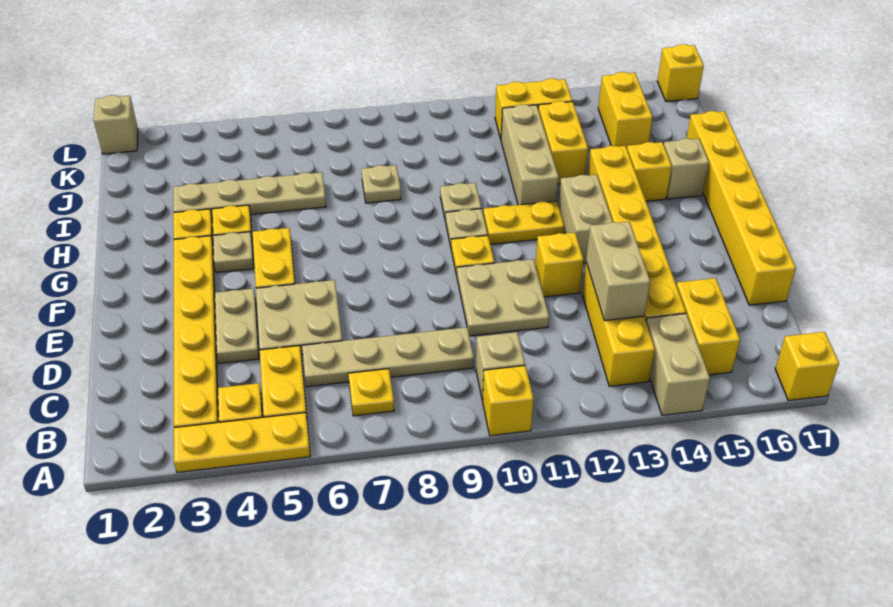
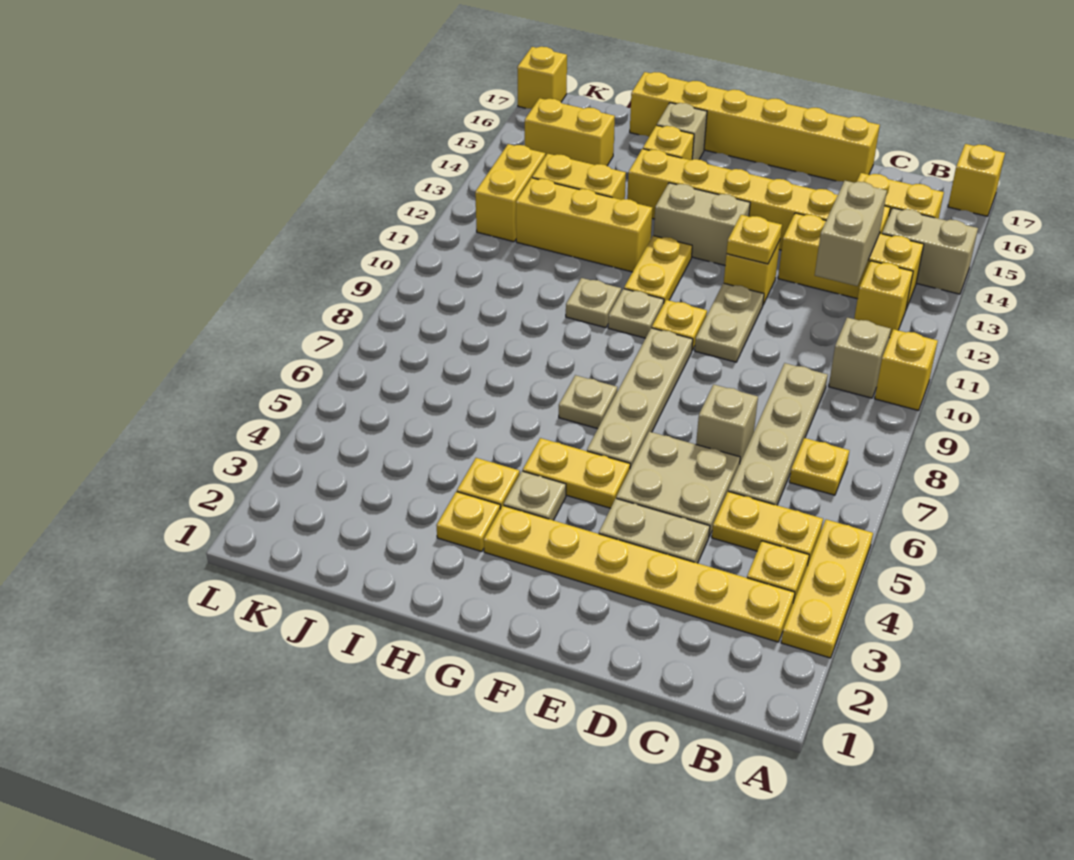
none -> yellow 1x1 brick [854,261,913,338]
tan 1x2 brick [586,222,650,321] -> tan 1x2 brick turned to [815,181,887,286]
tan 2x2 plate [457,259,549,336] -> tan 1x2 plate [695,283,764,362]
none -> yellow 1x1 plate [726,215,782,264]
tan 1x3 brick [501,104,559,205] -> yellow 1x3 brick [516,178,652,272]
tan 1x4 plate [173,172,326,218] -> tan 1x4 plate moved to [587,328,693,468]
tan 1x1 plate [361,165,401,203] -> tan 1x1 plate moved to [559,375,618,429]
tan 1x1 brick [94,95,138,154] -> tan 1x1 brick moved to [696,384,758,462]

